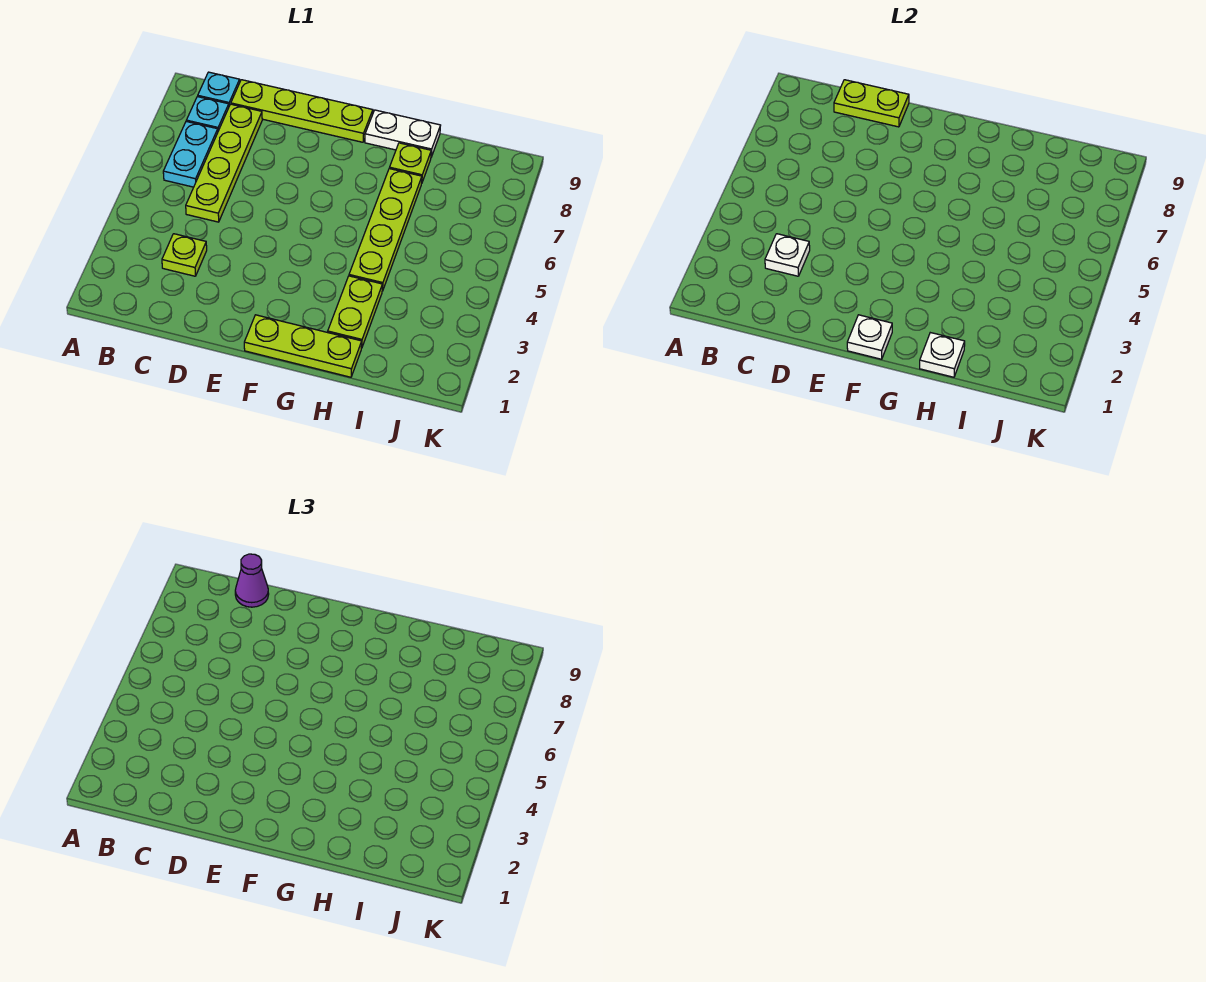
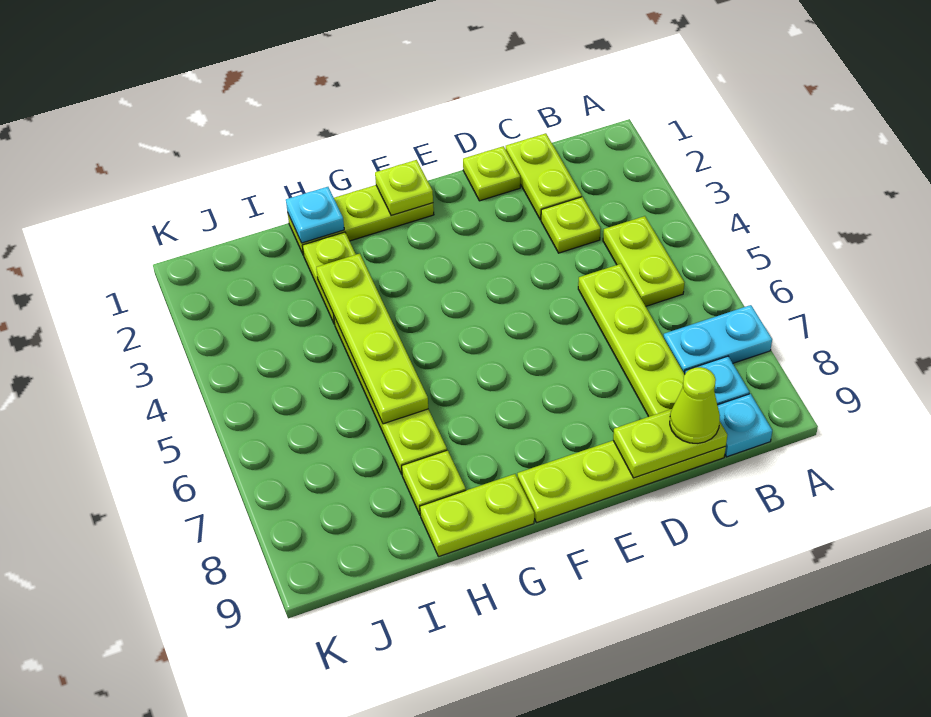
none -> lime 1x2 plate [603,216,684,306]
cyan 1x2 plate [163,121,218,187] -> cyan 1x2 plate turned to [663,305,772,374]
none -> lime 1x2 plate [506,133,582,220]
white 1x1 plate [765,234,810,276] -> none
purple 1x1 cone [235,554,269,607] -> lime 1x1 cone [670,367,720,443]
none -> lime 1x1 plate [463,146,520,201]
white 1x1 plate [847,315,892,359] -> lime 1x1 plate [375,160,433,215]
white 1x2 plate [365,110,441,157] -> lime 1x2 plate [420,474,534,557]
white 1x1 plate [920,333,965,377] -> cyan 1x1 plate [286,187,344,243]
none -> lime 1x4 plate [316,254,428,424]

